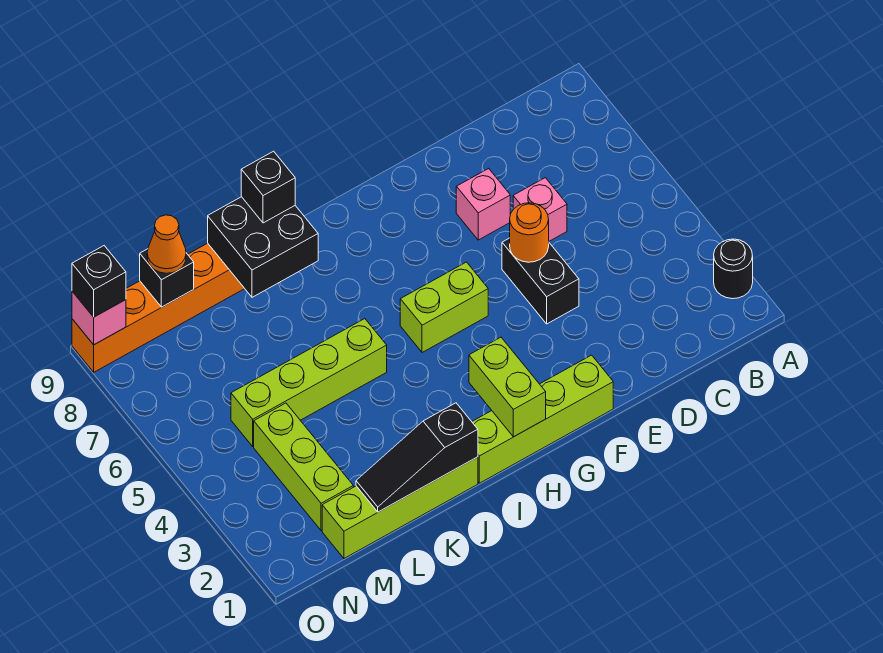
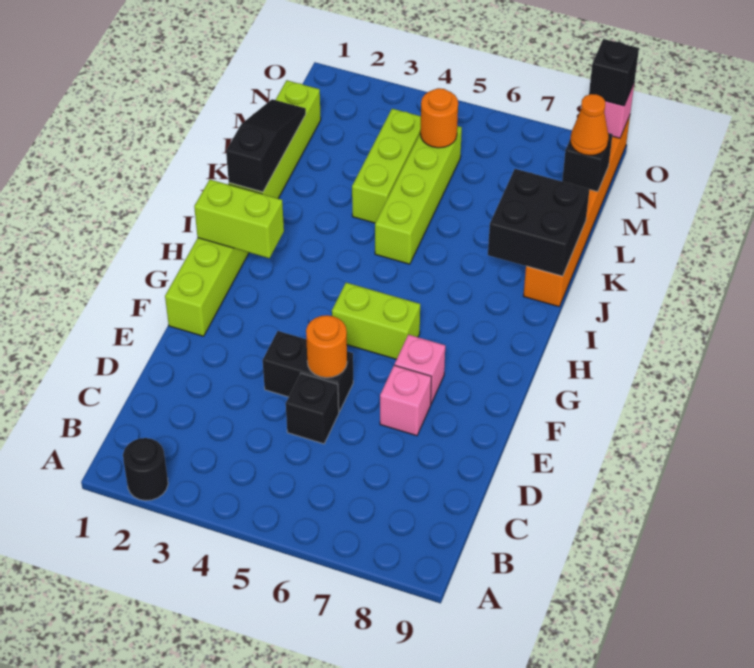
pink 1x1 brick [513,178,567,241] -> pink 1x1 brick moved to [395,335,445,403]
lime 1x2 brick [400,262,488,353] -> lime 1x2 brick turned to [332,283,420,359]
black 1x1 brick [241,151,295,223] -> black 1x1 brick moved to [286,373,339,444]
lime 1x3 brick [254,403,353,531] -> lime 1x3 brick turned to [352,109,421,223]
none -> orange 1x1 round brick [420,88,458,148]

